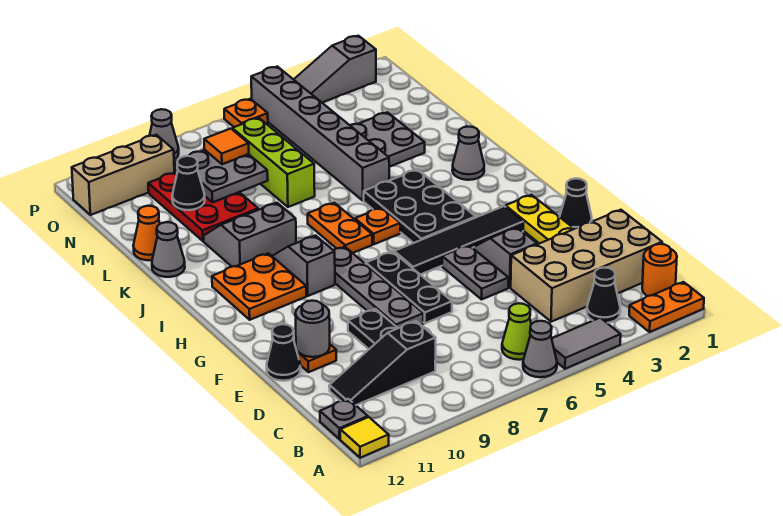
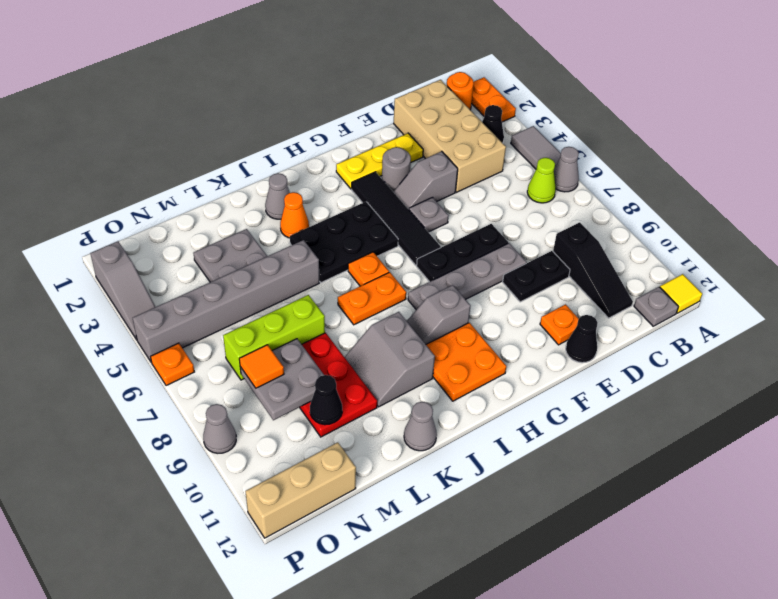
grey 1x2 plate [442,245,509,299] -> grey 1x1 plate [409,197,449,232]
grey 1x1 round brick [295,301,330,357] -> grey 1x1 round brick moved to [382,147,411,192]
black 1x1 cone [560,179,592,229] -> none
red 2x3 plate [148,172,258,241] -> red 2x3 plate turned to [300,333,377,437]
orange 1x1 cone [133,206,160,260] -> orange 1x1 cone moved to [280,192,309,238]
tan 1x3 brick [72,135,174,215] -> tan 1x3 brick turned to [245,442,356,538]

